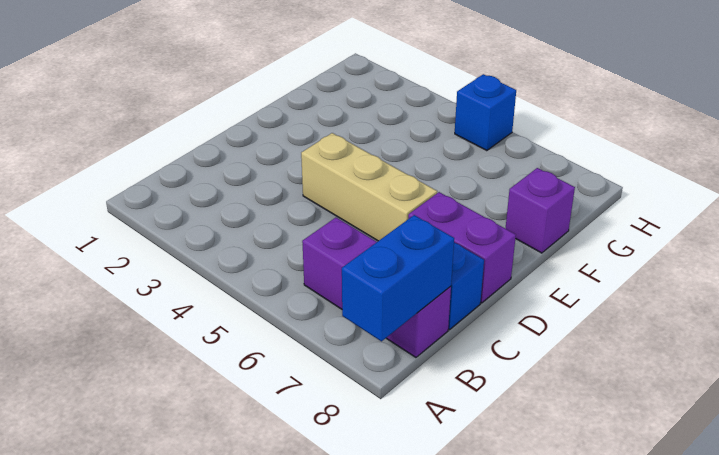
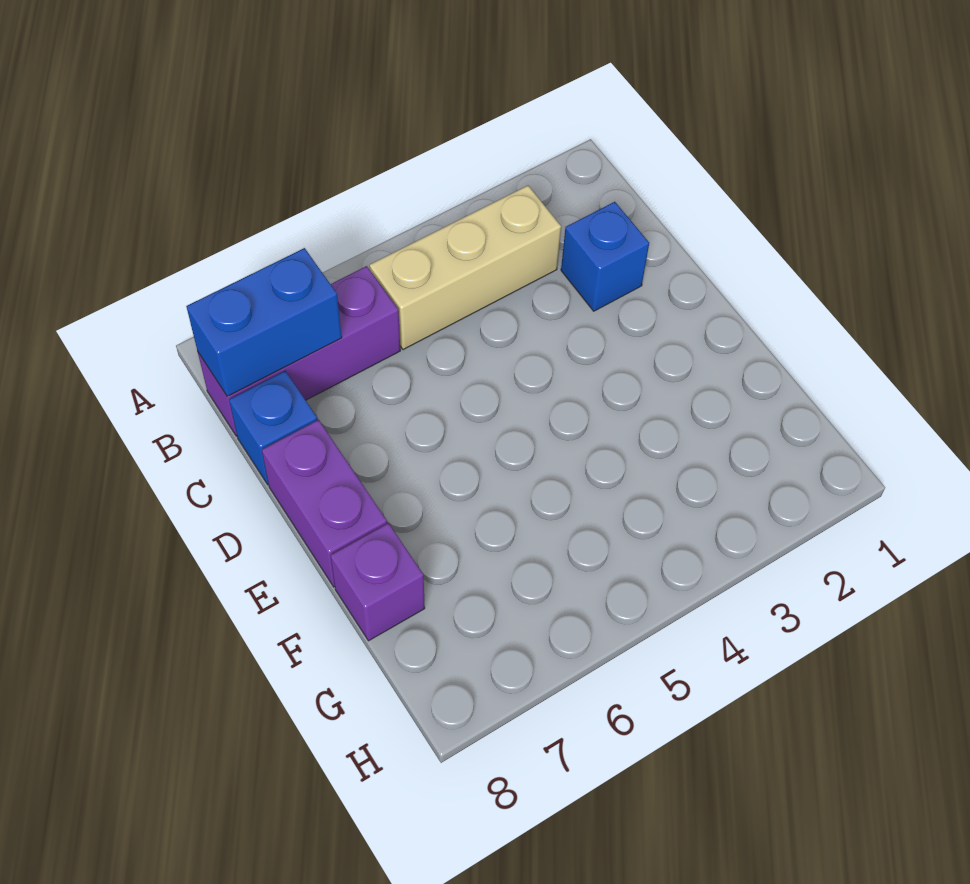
blue 1x2 brick [342,215,454,342] -> blue 1x2 brick turned to [186,248,342,396]
tan 1x3 brick [301,133,437,241] -> tan 1x3 brick moved to [369,186,561,350]
purple 1x2 brick [408,192,516,303] -> purple 1x2 brick turned to [262,420,387,587]
blue 1x1 brick [455,74,516,151] -> blue 1x1 brick moved to [561,202,649,311]

